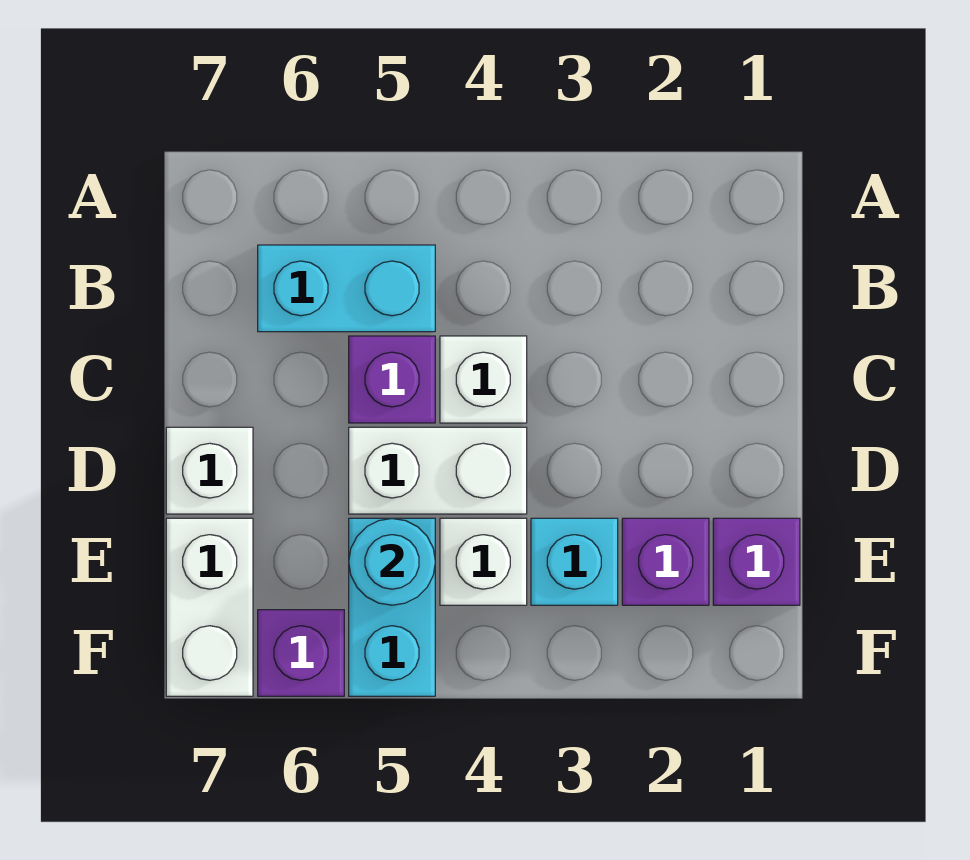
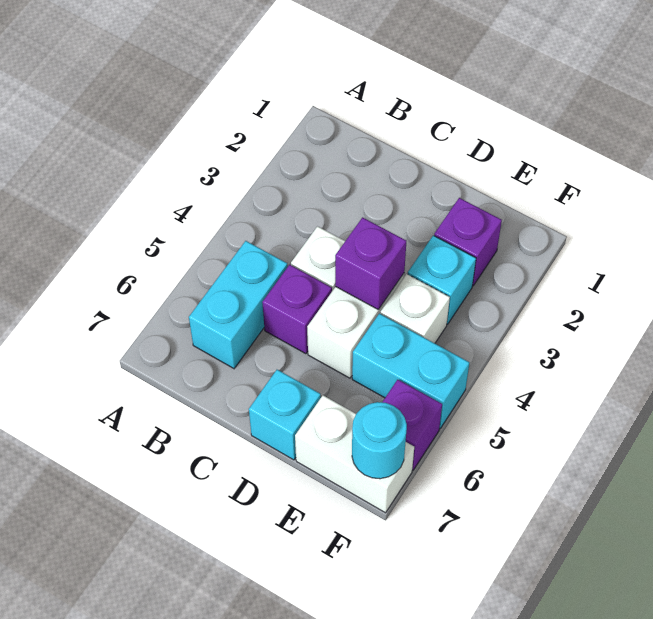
white 1x1 brick [166,427,253,514] -> cyan 1x1 brick [249,370,321,460]
purple 1x1 brick [713,518,800,605] -> purple 1x1 brick moved to [335,218,406,310]
cyan 1x1 round brick [349,518,435,605] -> cyan 1x1 round brick moved to [352,402,407,479]

